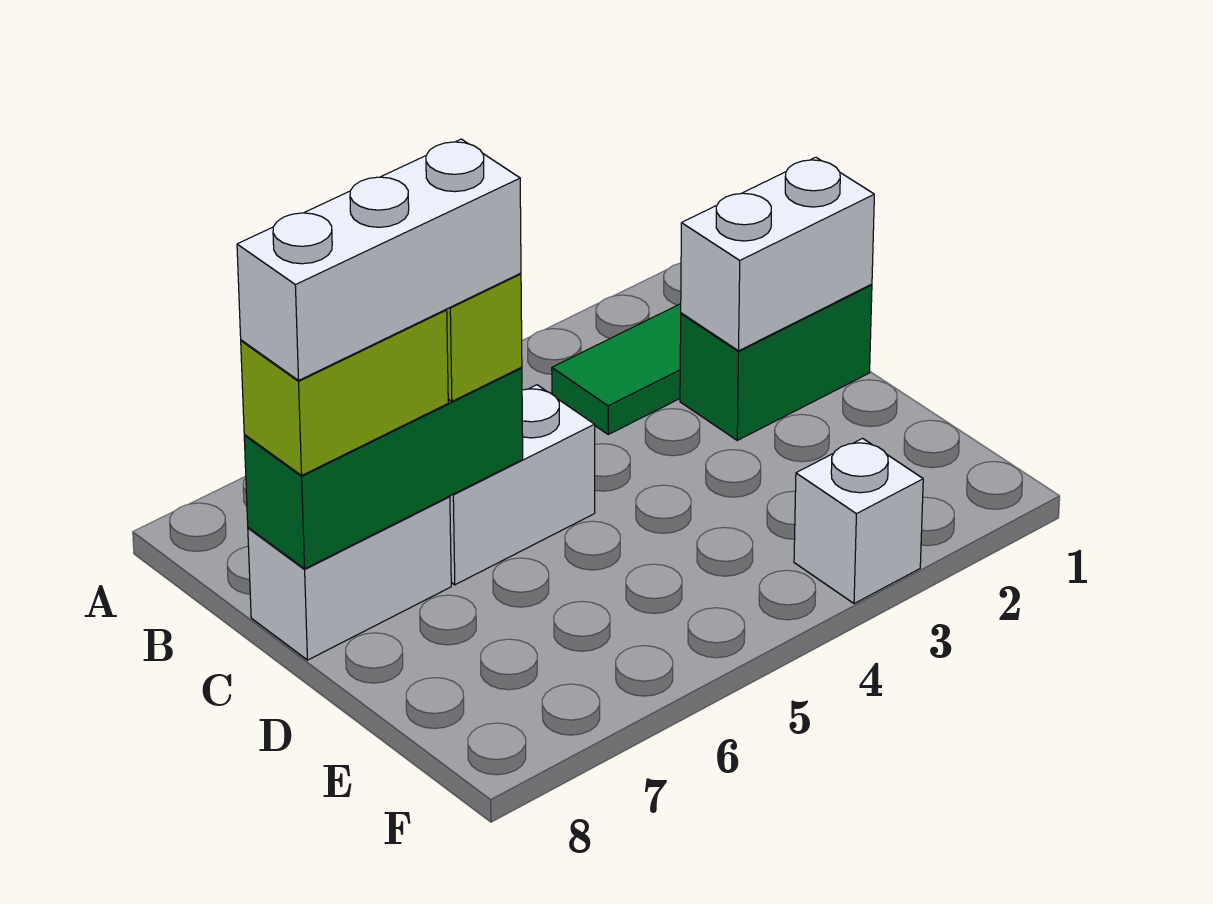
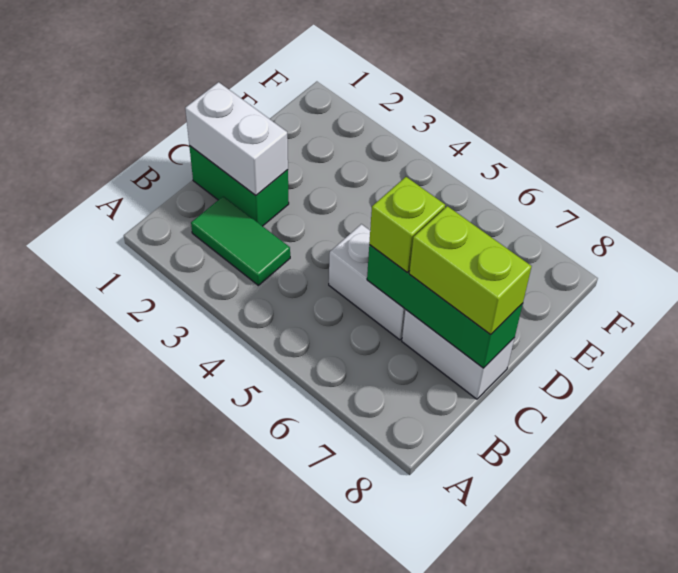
white 1x3 brick [237,139,521,380] -> none
white 1x1 brick [794,438,923,604] -> none

